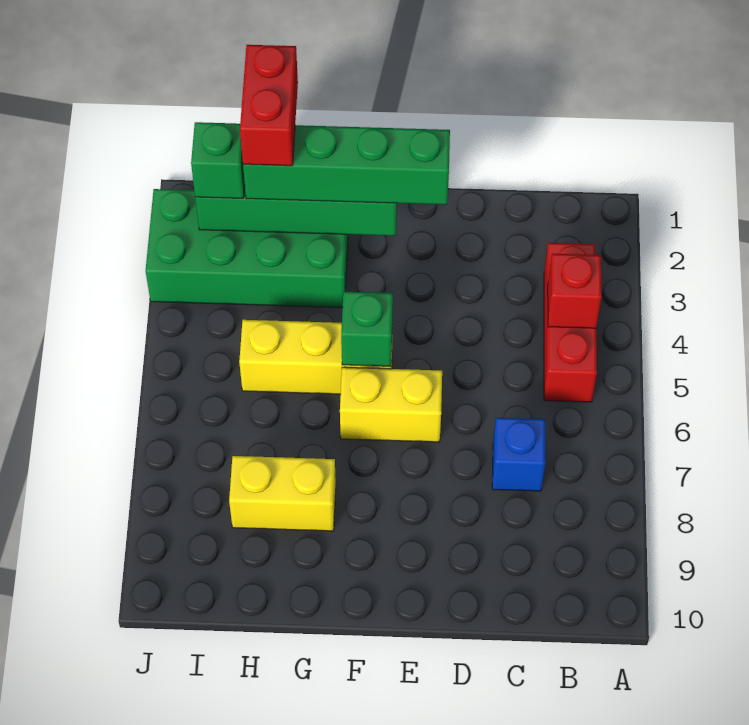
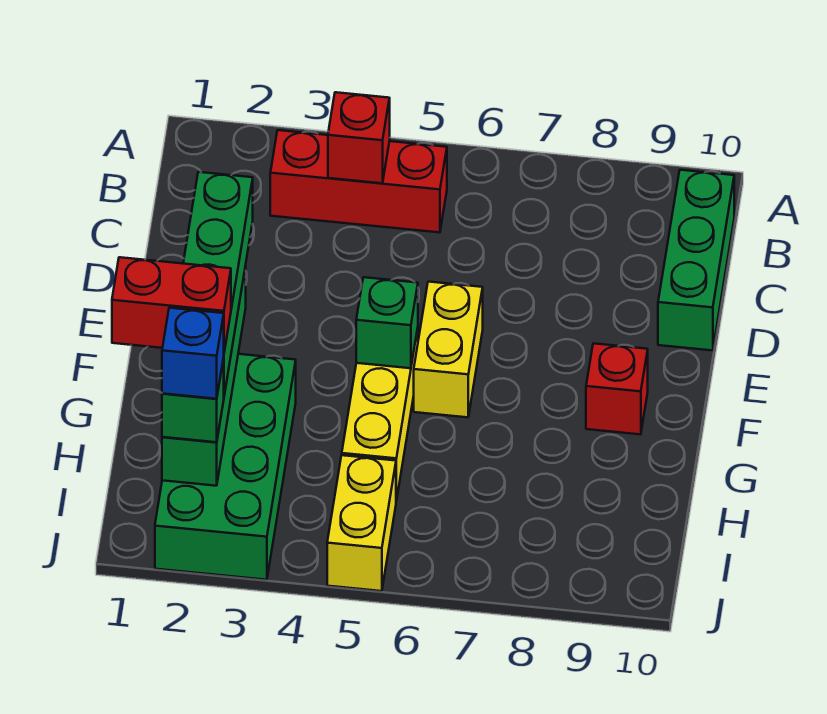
none -> green 1x3 brick [658,170,734,351]
blue 1x1 brick [492,418,545,491] -> blue 1x1 brick moved to [162,308,224,399]
none -> red 1x1 brick [586,343,648,434]
yellow 1x2 brick [229,456,336,531] -> yellow 1x2 brick moved to [327,455,396,591]

